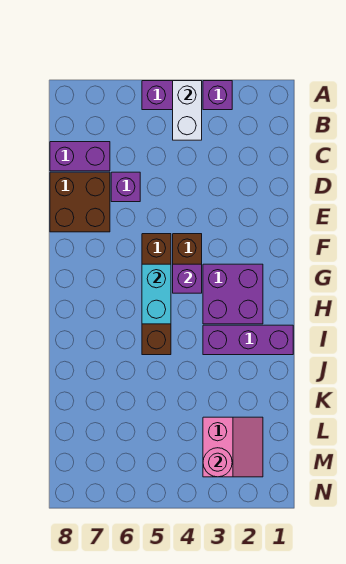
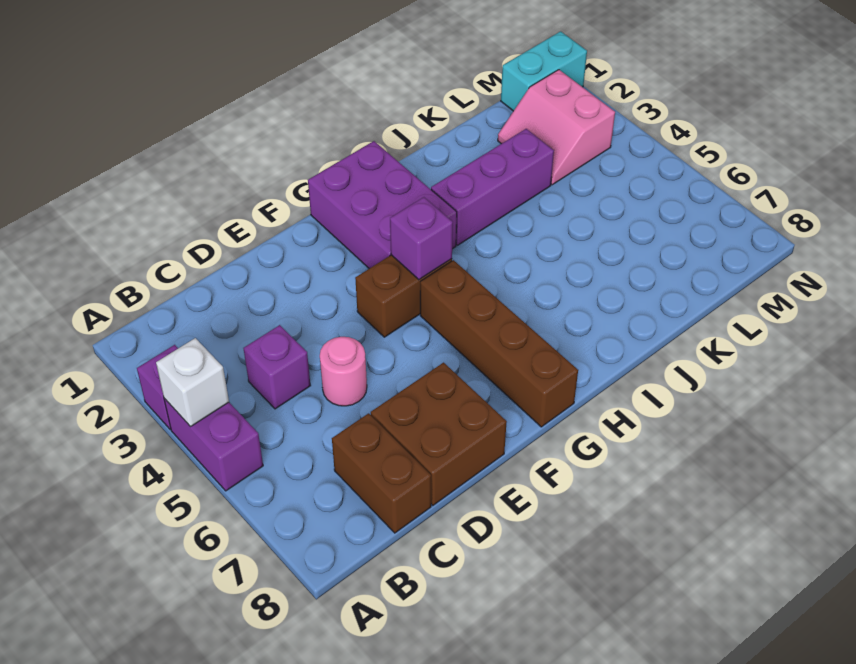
white 1x2 brick [173,81,202,140] -> white 1x1 brick [156,338,229,427]
purple 1x2 brick [50,142,110,171] -> brown 1x2 brick [332,413,431,533]
purple 1x1 brick [111,172,140,202] -> purple 1x1 brick moved to [243,325,311,409]
brown 1x4 brick [142,234,171,355] -> brown 1x4 brick turned to [420,260,578,427]
purple 2x2 brick [203,264,263,324] -> purple 2x3 brick [308,141,457,269]
cyan 1x2 brick [142,264,171,324] -> cyan 1x2 brick moved to [501,31,587,111]
purple 1x3 brick [203,325,293,355] -> purple 1x3 brick turned to [431,129,554,245]
pink 2x2 slope [203,417,263,477] -> pink 2x2 slope turned to [498,70,615,185]
pink 1x1 round brick [203,448,232,477] -> pink 1x1 round brick moved to [320,337,367,406]

